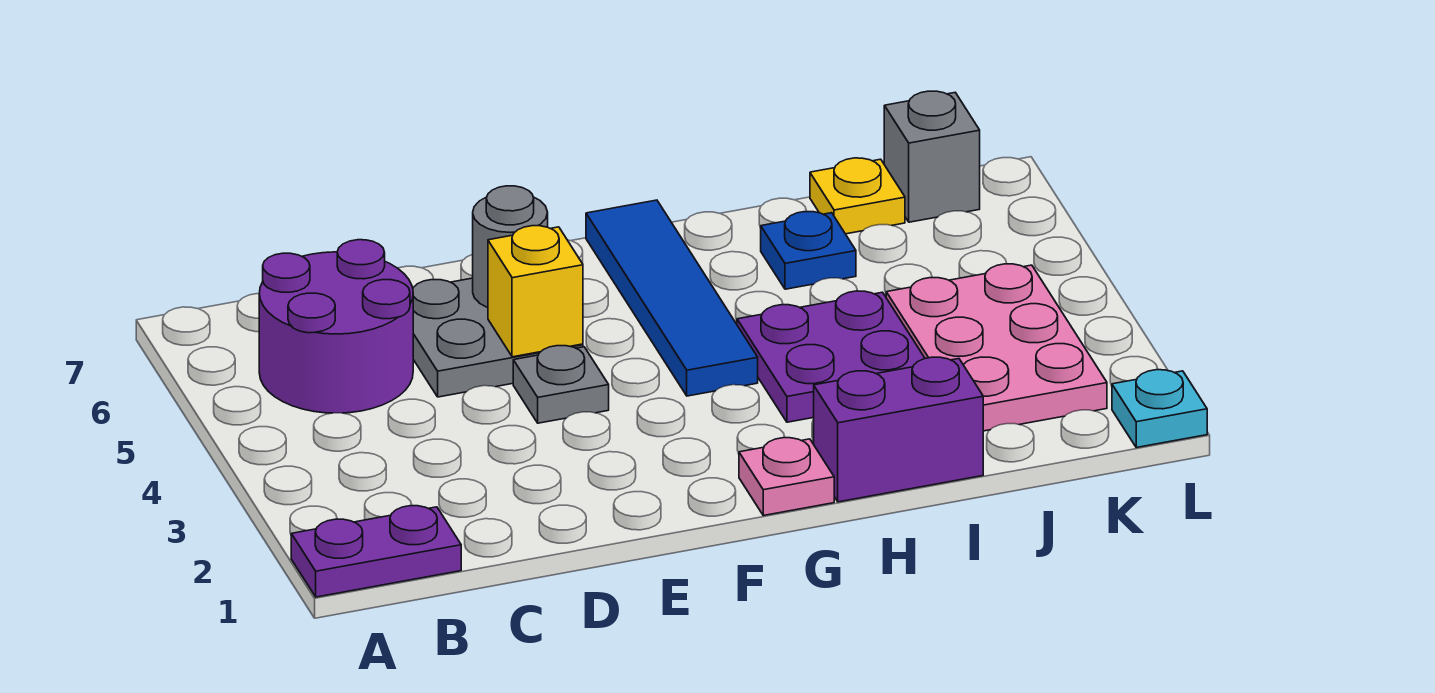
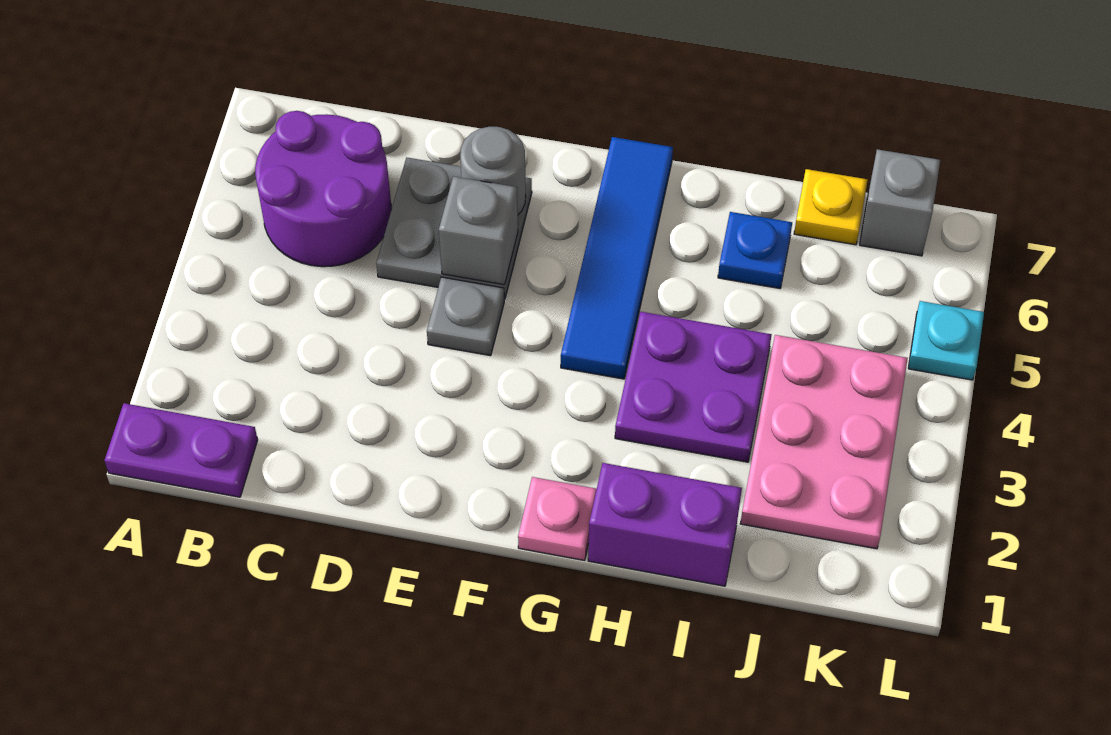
yellow 1x1 brick [488,226,583,357] -> grey 1x1 brick [439,176,518,285]
cyan 1x1 plate [1112,370,1207,448] -> cyan 1x1 plate moved to [908,301,984,380]

